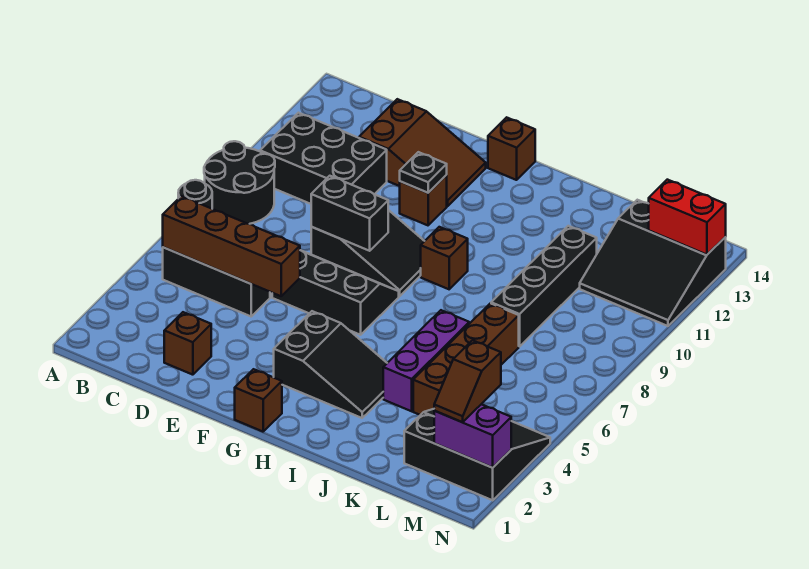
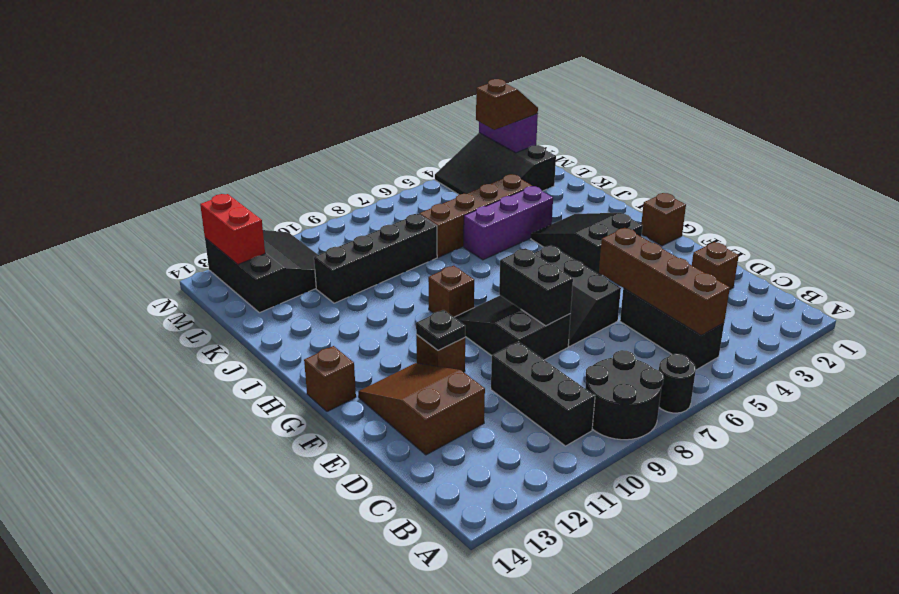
black 2x3 brick [260,113,387,204] -> black 1x3 brick [491,342,595,446]

